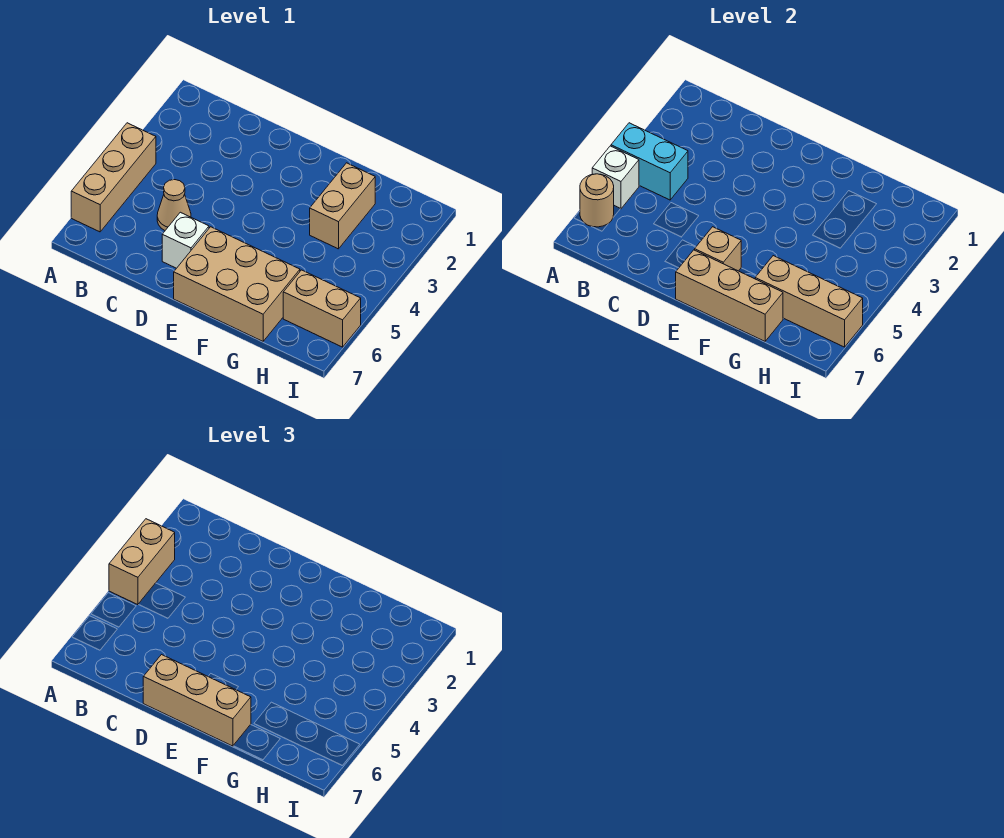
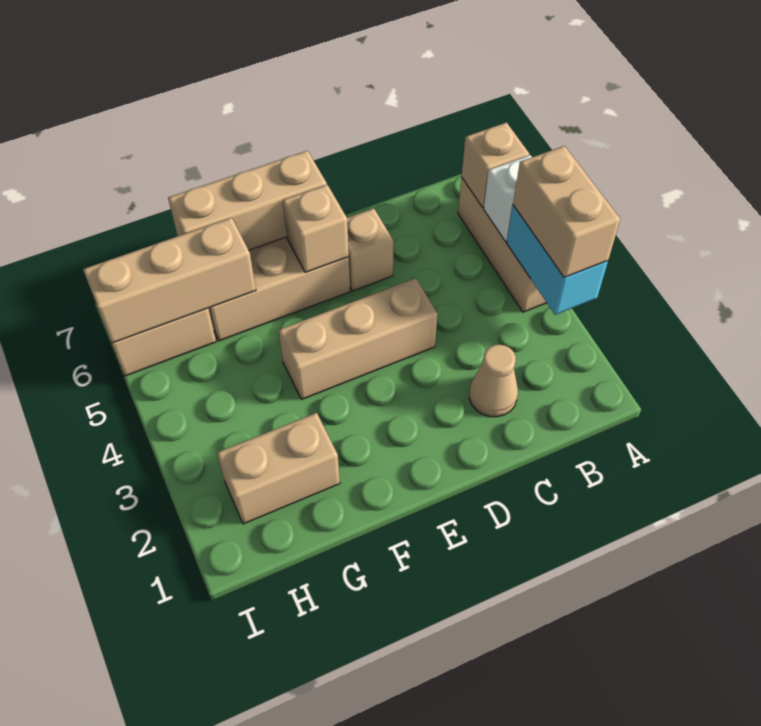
cyan 1x2 brick [611,123,688,200] -> cyan 1x2 brick turned to [507,205,608,315]
tan 1x1 round brick [580,174,614,227] -> tan 1x1 brick [462,122,529,208]
tan 1x1 cone [157,180,191,230] -> tan 1x1 cone moved to [469,345,518,417]
white 1x1 brick [162,212,209,268] -> tan 1x1 brick [347,208,394,291]
tan 1x3 brick [143,655,251,746] -> tan 1x3 brick moved to [279,278,438,400]
tan 1x2 brick [310,163,375,249] -> tan 1x2 brick turned to [217,413,340,524]

